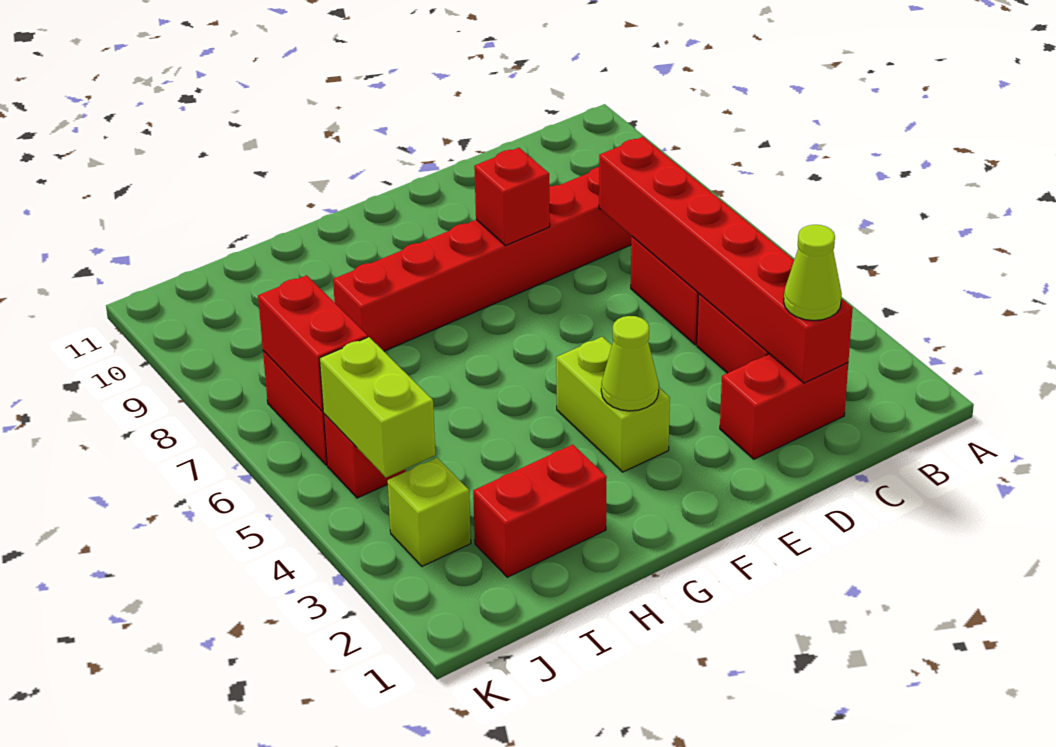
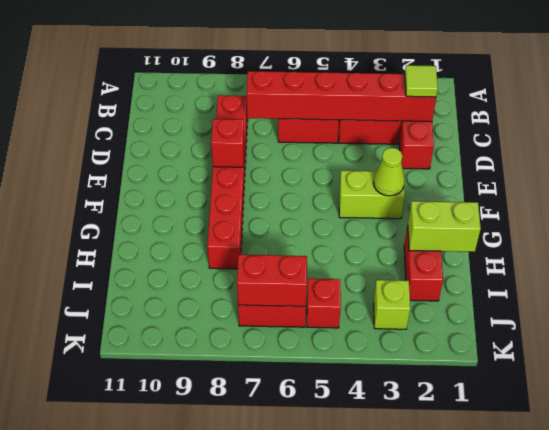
lime 1x1 cone [784,225,842,321] -> lime 1x1 tile [405,65,438,97]
lime 1x2 brick [319,337,435,478] -> lime 1x2 brick moved to [408,201,481,252]

